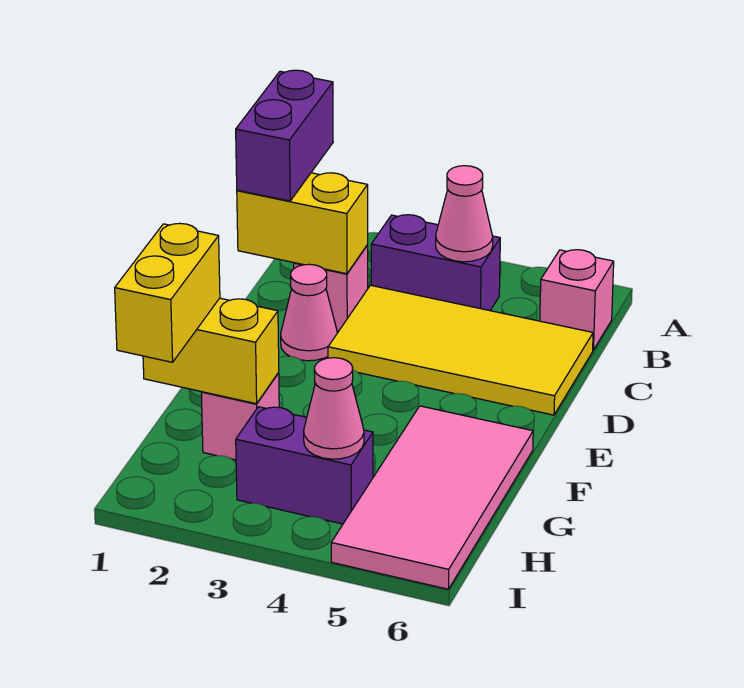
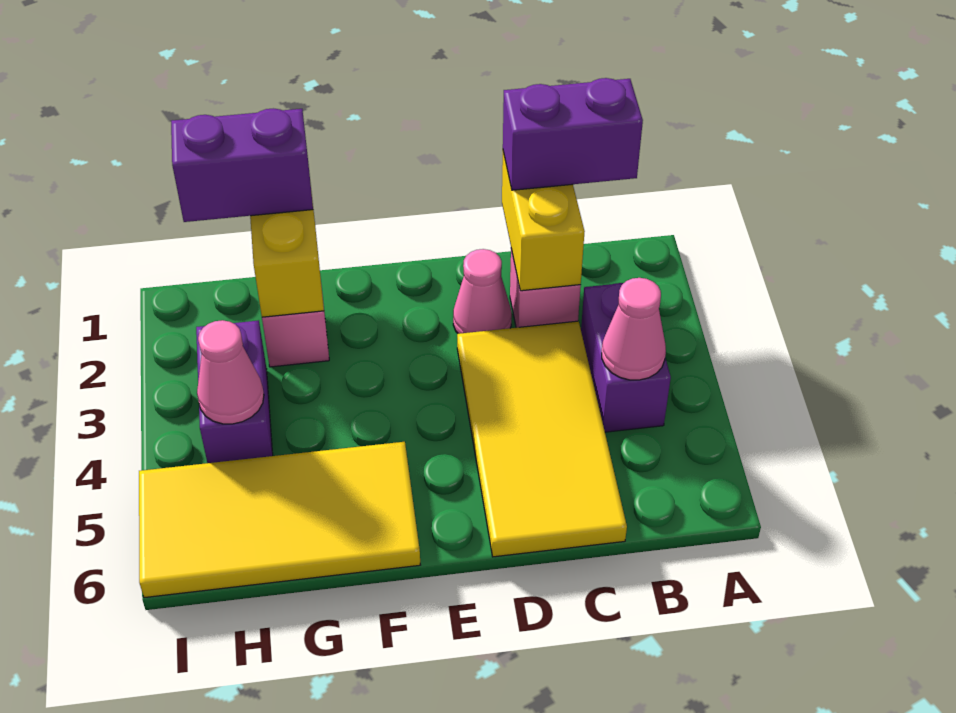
pink 1x1 brick [540,250,614,350] -> none
pink 2x4 tile [331,406,533,589] -> yellow 2x4 tile [139,442,420,598]
yellow 1x2 brick [115,223,220,362] -> purple 1x2 brick [171,108,313,222]

